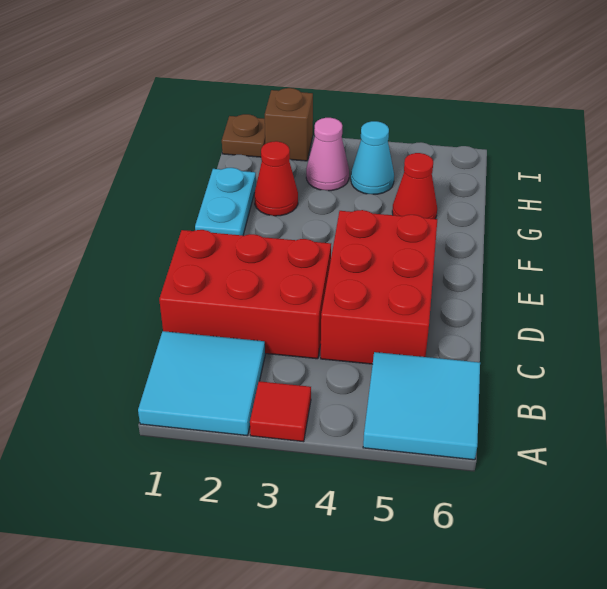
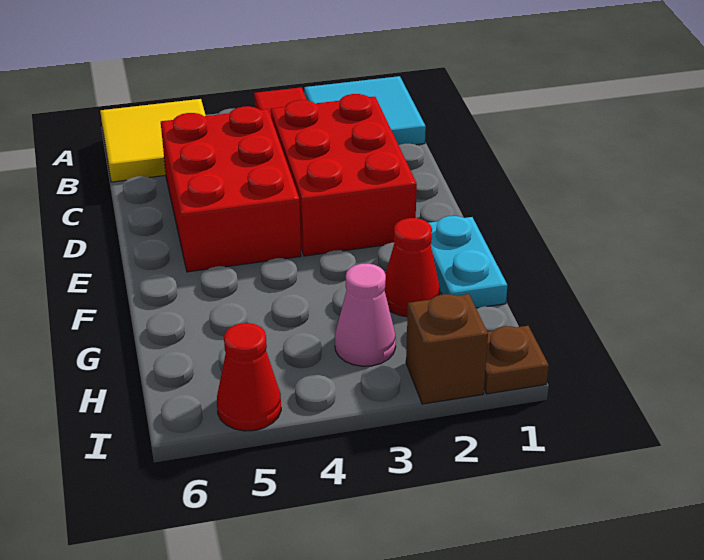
cyan 2x2 tile [363,352,480,460] -> yellow 2x2 tile [100,99,206,182]
red 2x3 brick [159,230,331,359] -> red 2x3 brick turned to [271,94,417,256]
red 1x1 cone [392,153,437,219] -> red 1x1 cone moved to [217,323,281,431]
cyan 1x1 cone [351,121,394,194] -> none

